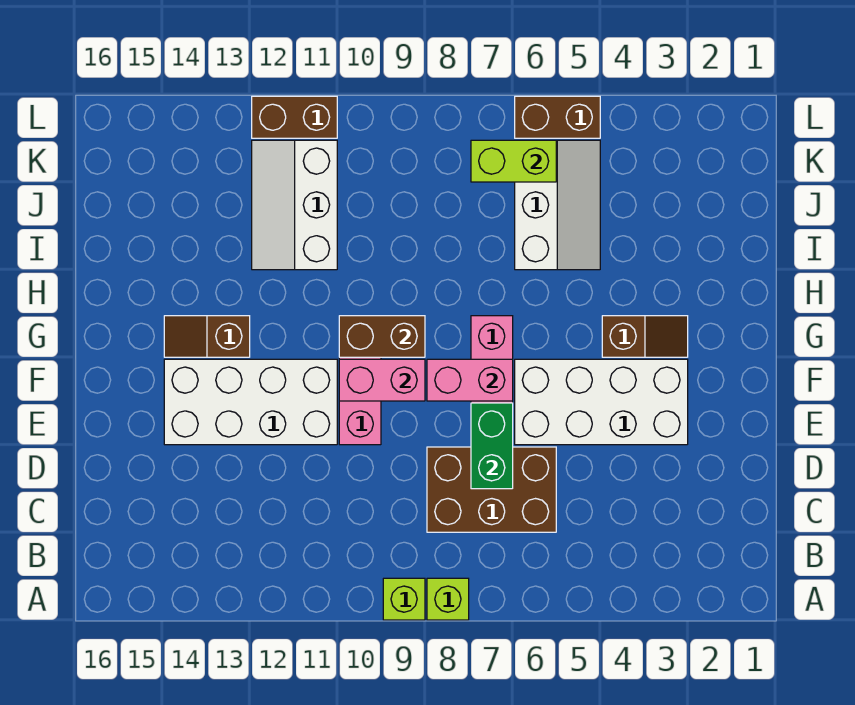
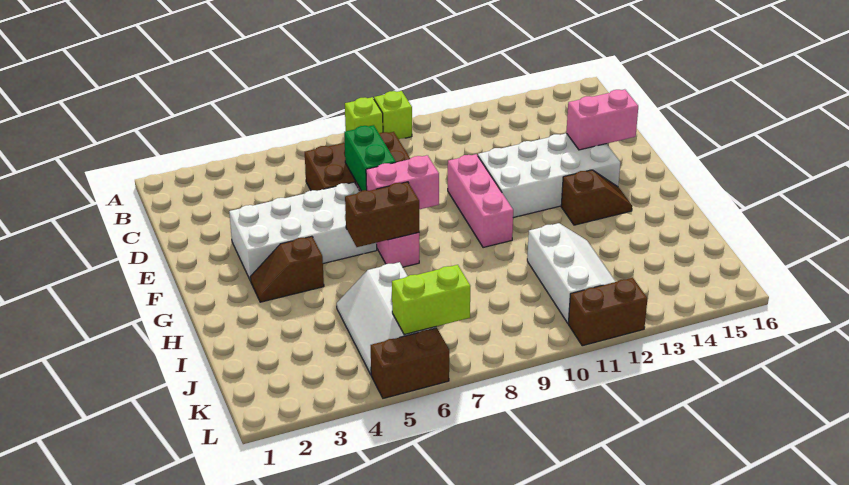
pink 1x2 brick [339,359,425,401] -> pink 1x2 brick moved to [566,89,638,150]
brown 1x2 brick [339,316,425,357] -> brown 1x2 brick moved to [345,182,419,247]

